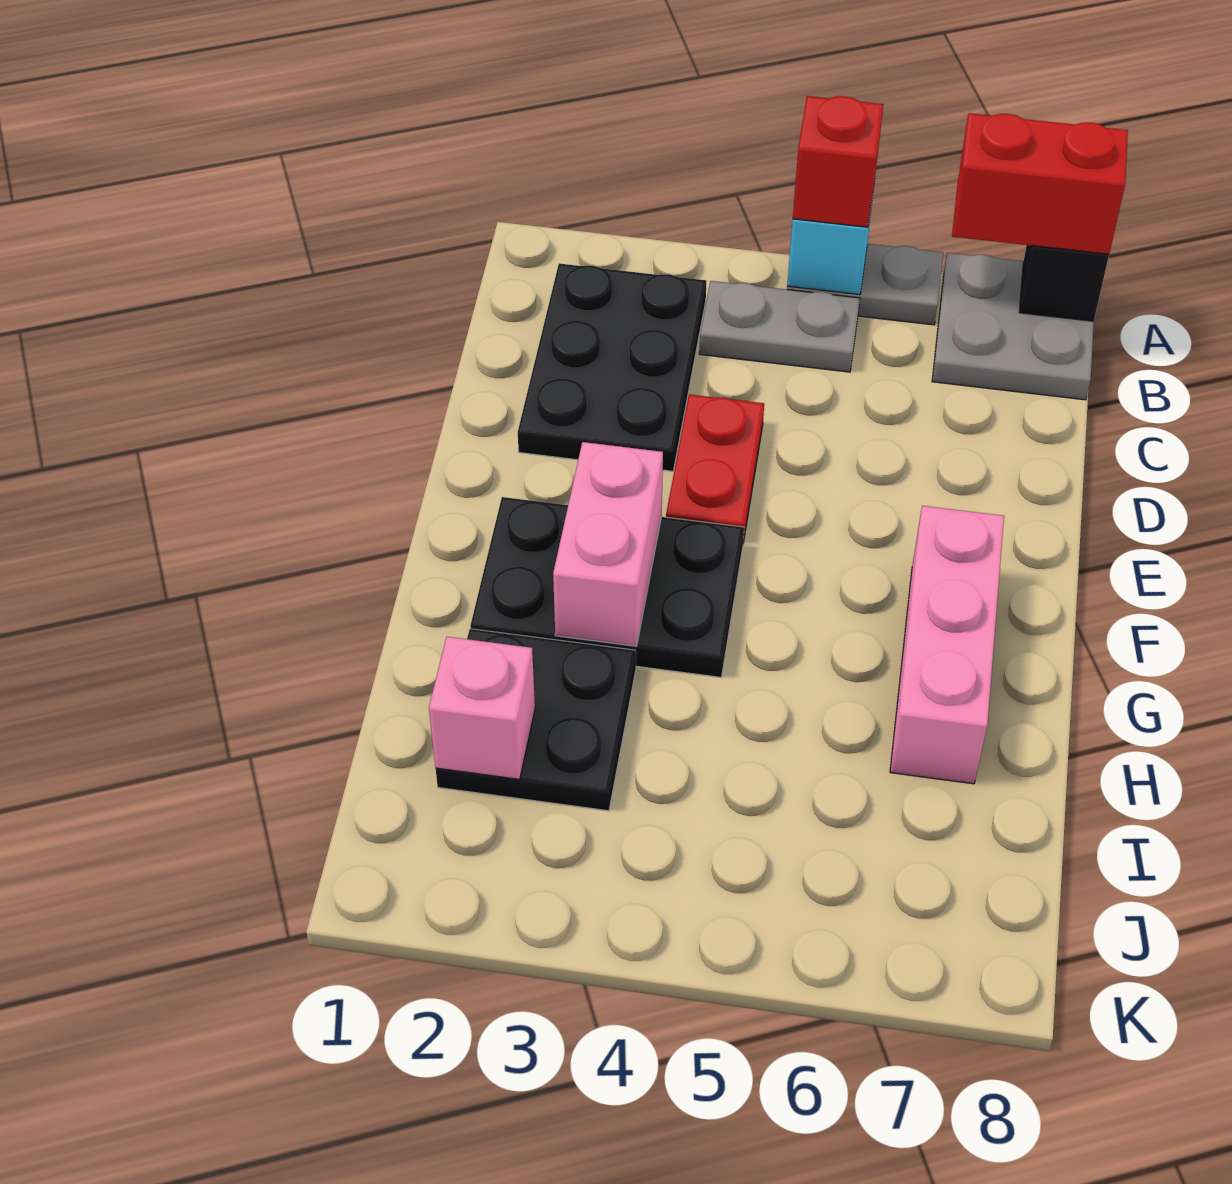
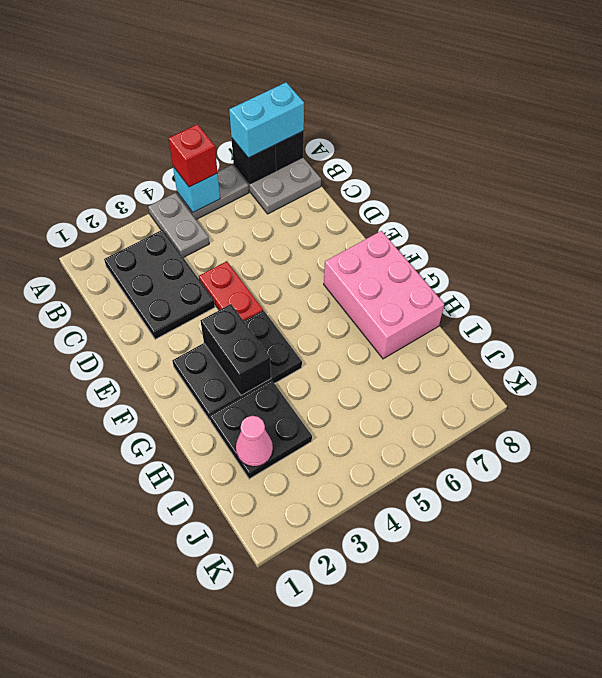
none -> black 1x1 brick [231,138,276,184]
red 1x2 brick [952,113,1128,254] -> cyan 1x2 brick [229,82,304,158]
grey 1x2 plate [699,281,860,372] -> grey 1x2 plate turned to [148,193,209,258]
pink 1x2 brick [553,442,663,646] -> black 1x2 brick [200,304,271,396]
pink 1x3 brick [890,506,1004,784] -> pink 2x3 brick [324,231,444,359]
pink 1x1 brick [429,637,535,779] -> pink 1x1 cone [236,416,273,467]

